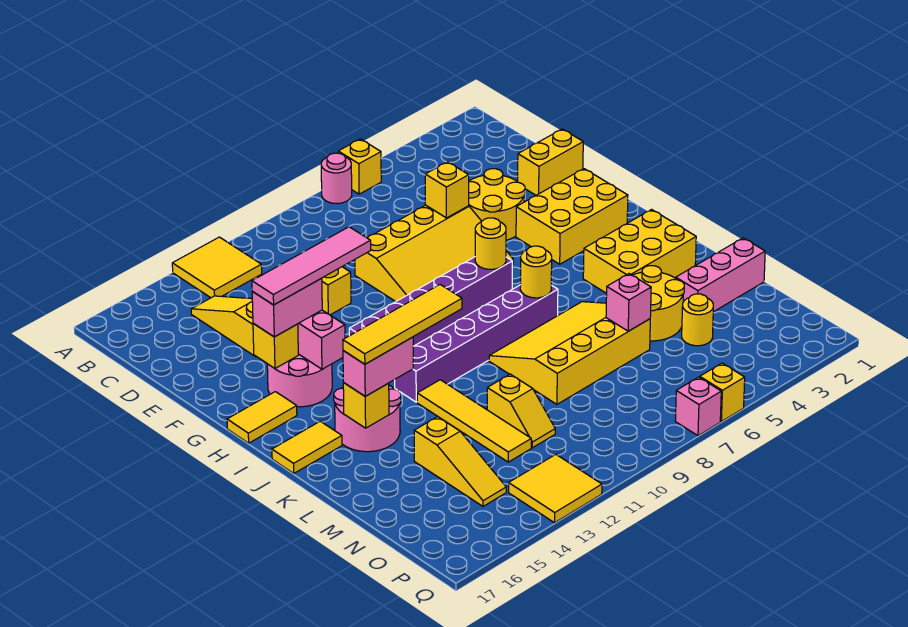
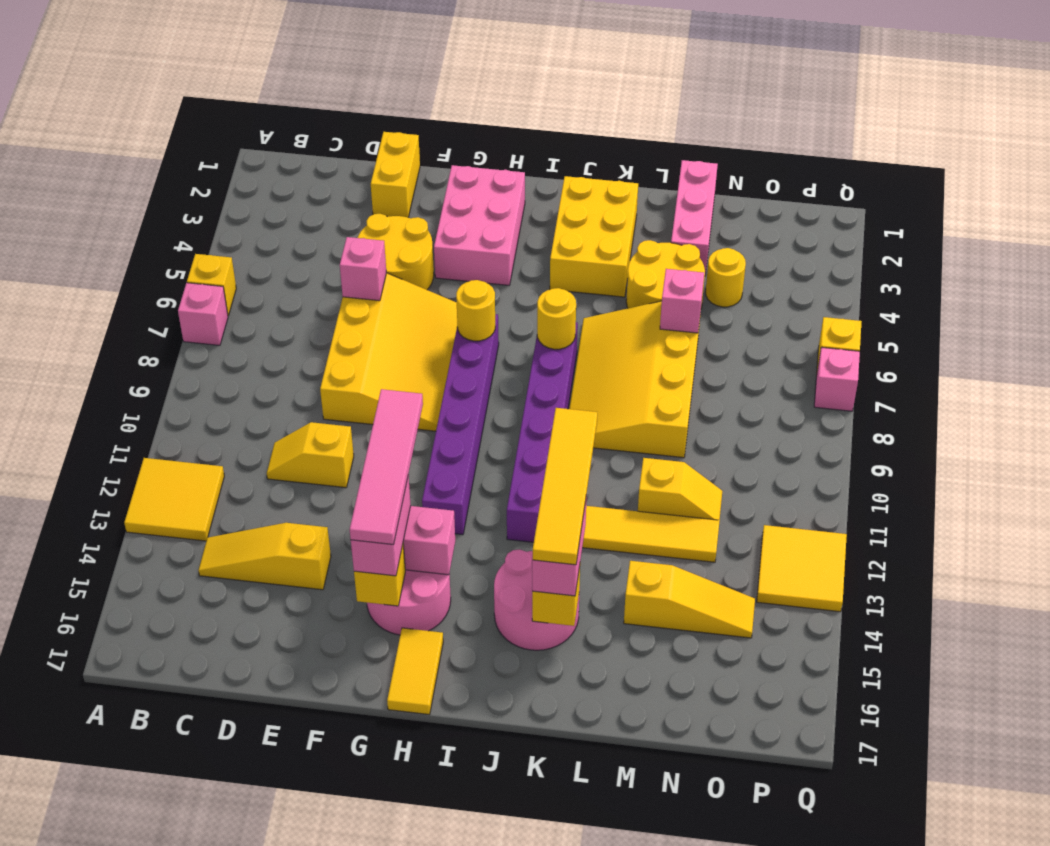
pink 1x1 round brick [321,153,352,204] -> pink 1x1 brick [178,283,228,345]
yellow 1x1 brick [425,162,469,218] -> pink 1x1 brick [340,237,386,301]
yellow 2x3 brick [516,169,628,264] -> pink 2x3 brick [434,165,525,285]
yellow 1x2 tile [272,421,342,473] -> none

